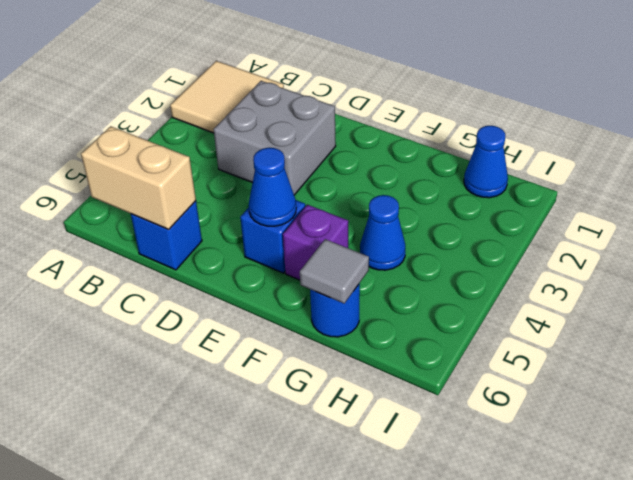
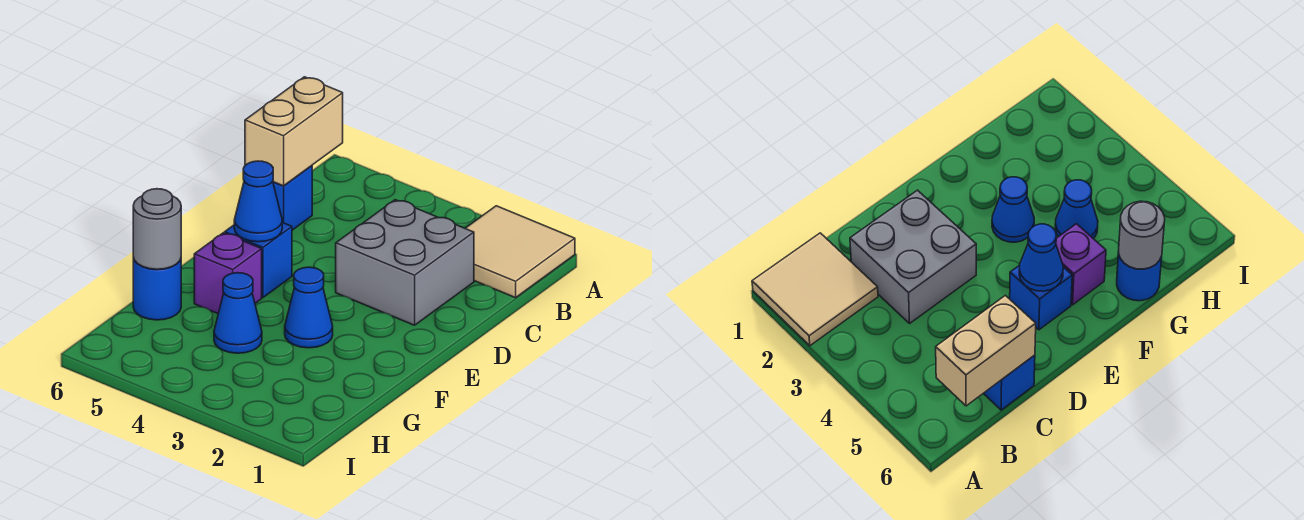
grey 1x1 tile [300,239,369,303] -> grey 1x1 round brick [133,189,181,269]
blue 1x1 cone [464,126,508,198] -> blue 1x1 cone moved to [285,267,333,348]

